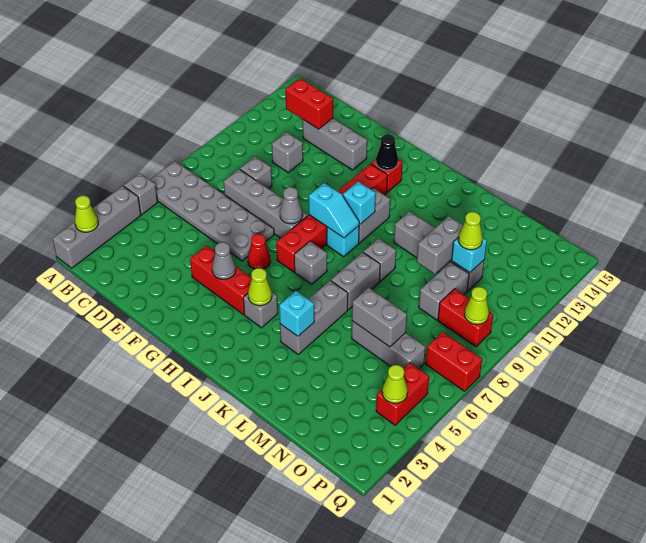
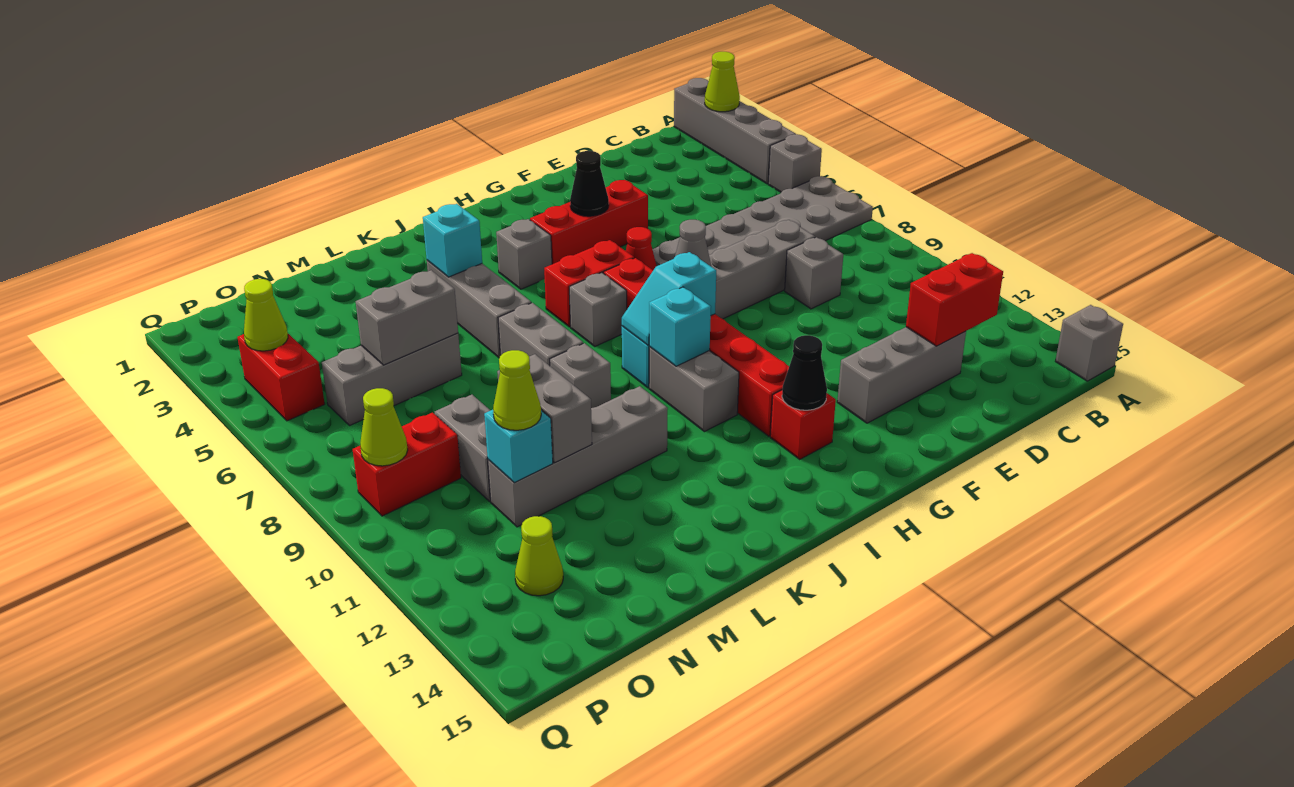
grey 1x1 brick [272,132,303,172] -> grey 1x1 brick moved to [1055,305,1123,381]
grey 1x1 cone [212,242,236,279] -> black 1x1 cone [570,151,609,216]
lime 1x1 cone [248,268,272,306] -> lime 1x1 cone moved to [515,516,563,596]
red 1x2 brick [426,332,482,391] -> red 1x2 brick moved to [544,240,634,327]

